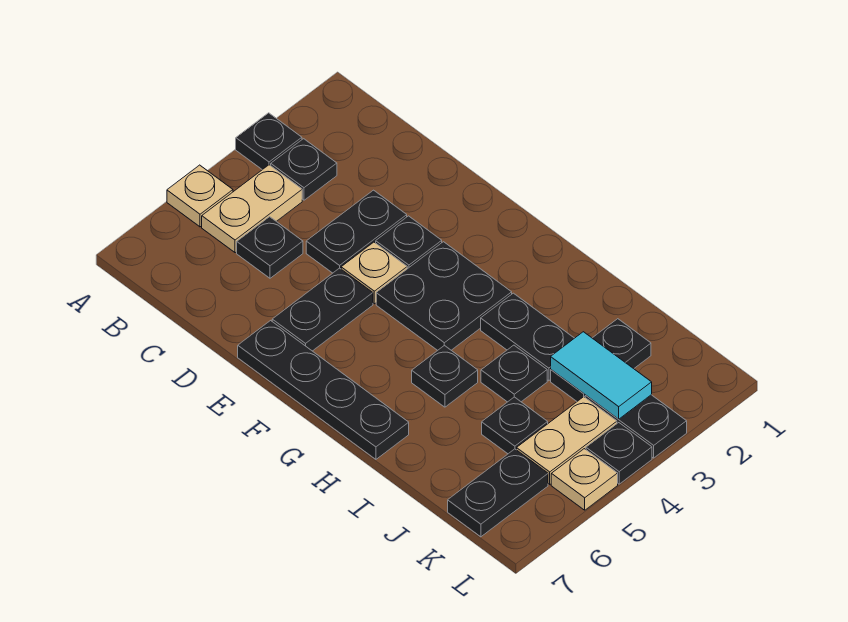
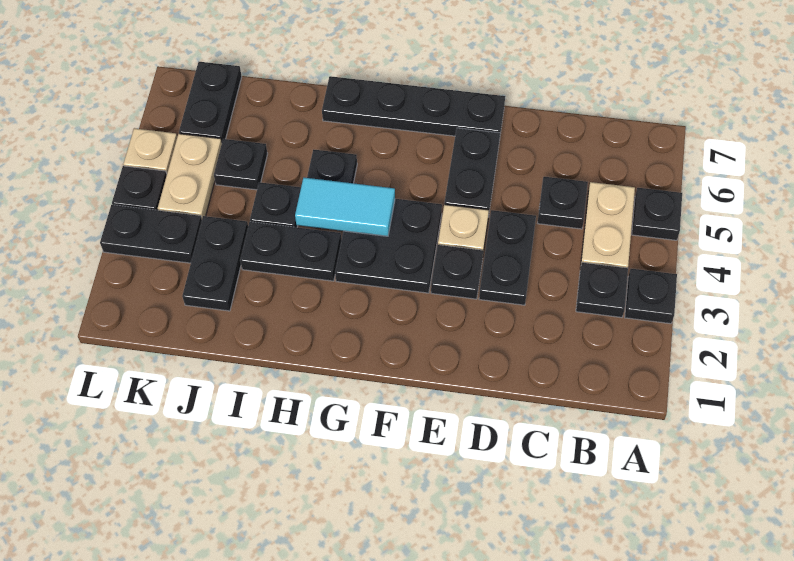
tan 1x1 plate [167,165,233,227] -> black 1x1 plate [632,188,682,240]
cyan 1x2 tile [551,332,652,419] -> cyan 1x2 tile moved to [295,178,395,236]

